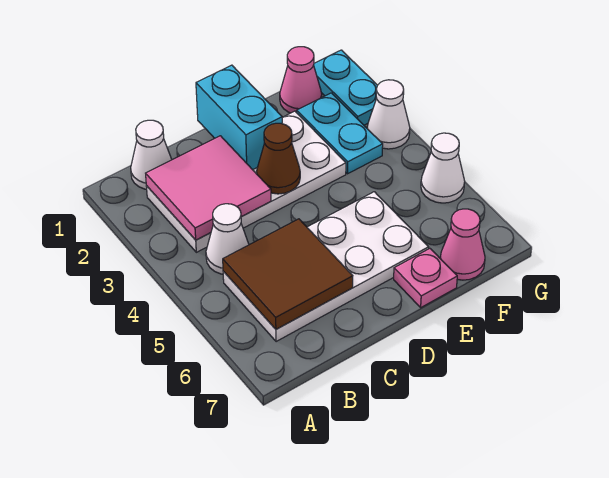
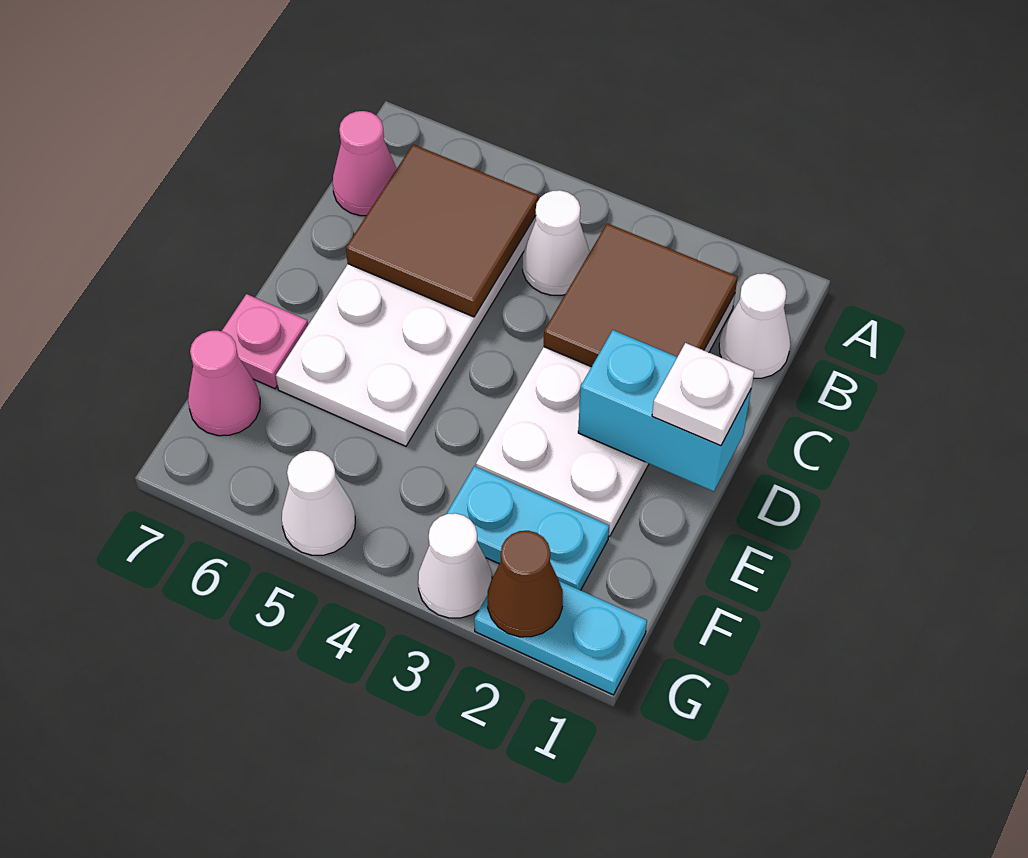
pink 2x2 tile [146,136,271,240] -> brown 2x2 tile [544,223,738,367]
none -> white 1x1 plate [652,343,754,446]
brown 1x1 cone [257,123,300,194] -> brown 1x1 cone moved to [488,531,563,637]
pink 1x1 cone [280,47,322,113] -> pink 1x1 cone moved to [333,111,397,216]

